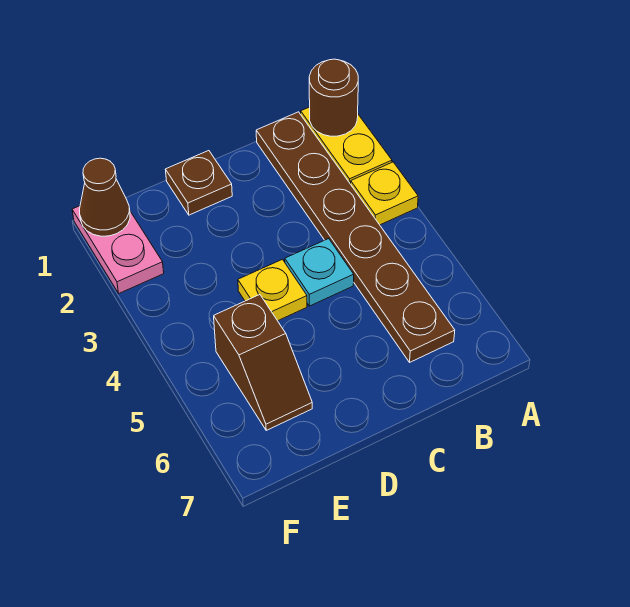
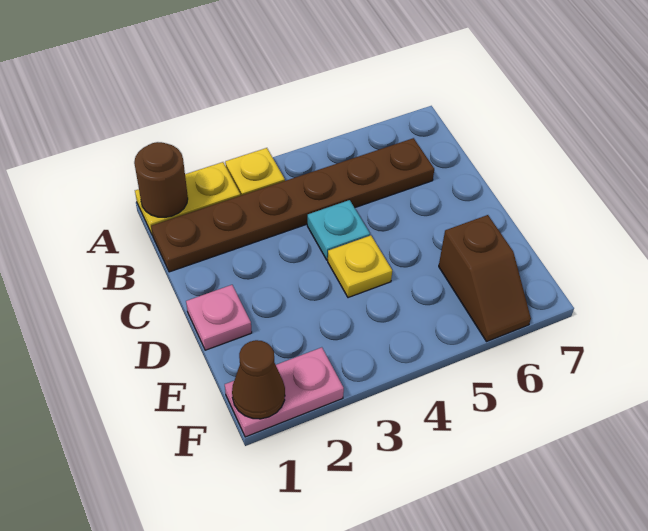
brown 1x1 plate [165,151,232,215] -> pink 1x1 plate [186,285,252,350]
brown 1x2 slope [214,295,312,430] -> brown 1x2 slope turned to [439,215,531,341]

